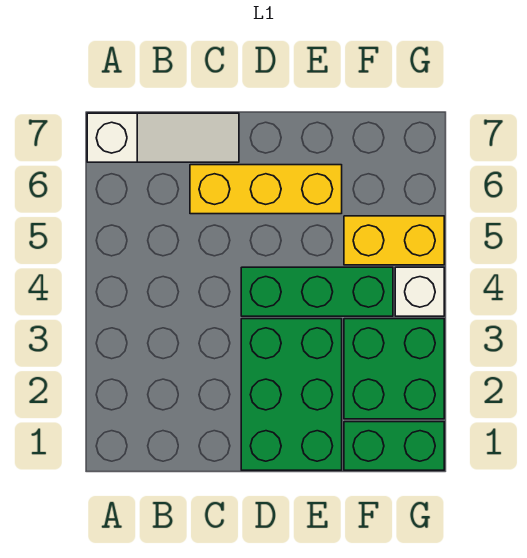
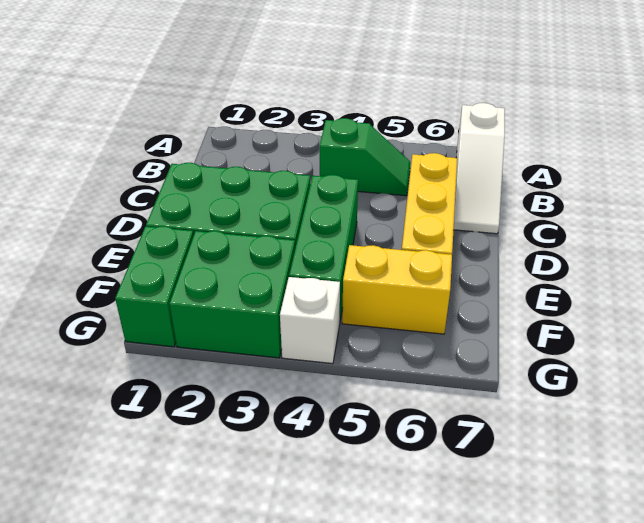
none -> green 1x2 slope [320,118,410,196]
yellow 1x2 brick [344,216,444,265] -> yellow 1x2 brick turned to [342,245,452,334]

